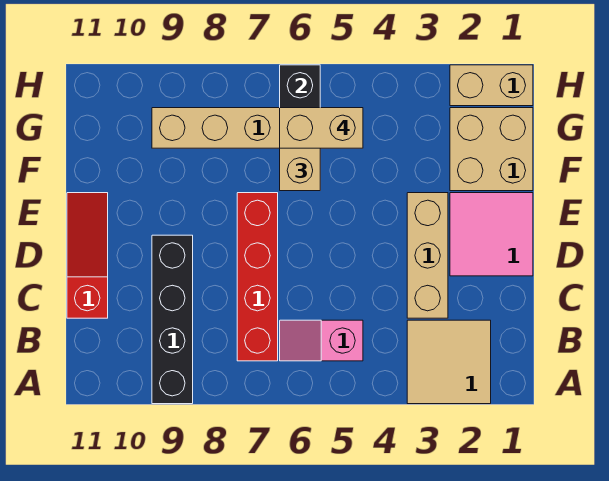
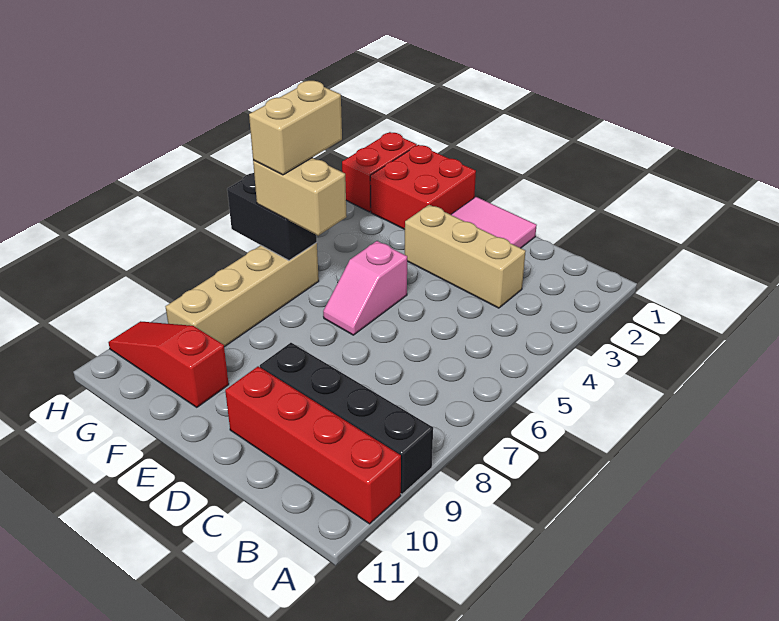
tan 2x2 tile [407,320,491,404] -> none
pink 1x2 slope [280,320,363,361] -> pink 1x2 slope moved to [323,241,407,335]
red 1x4 brick [237,193,278,361] -> red 1x4 brick moved to [225,366,401,524]
red 1x3 slope [67,193,108,318] -> red 1x3 slope moved to [108,321,229,407]
tan 2x2 brick [450,108,533,191] -> red 2x2 brick [370,145,476,229]
tan 1x2 brick [450,65,533,106] -> red 1x2 brick [342,132,417,212]

